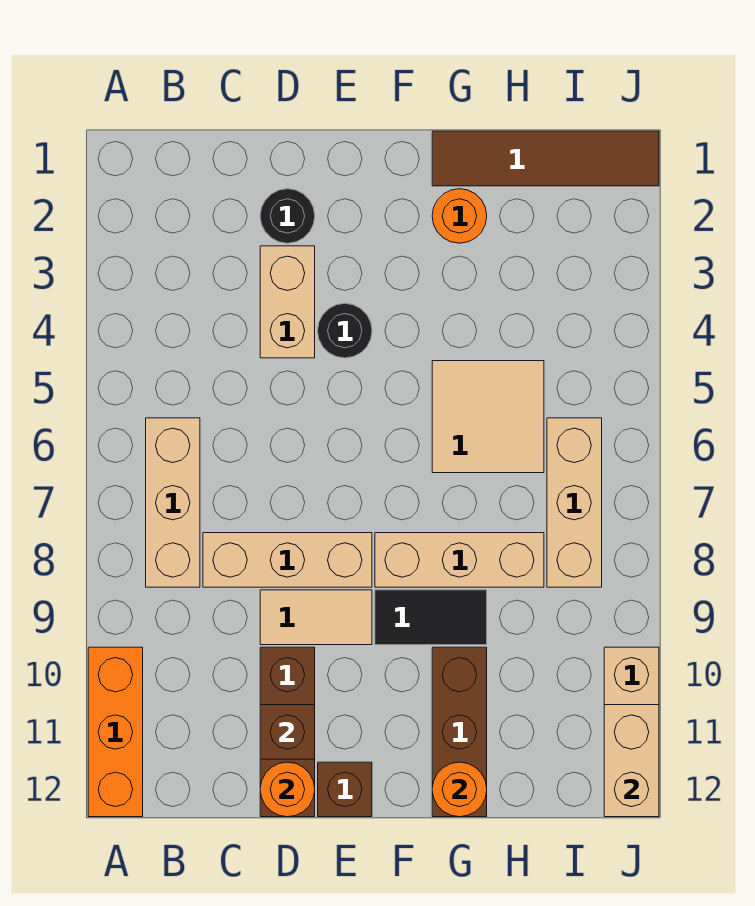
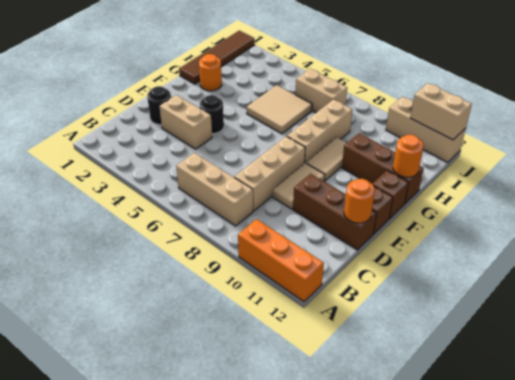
brown 1x1 brick [260,705,315,759] -> brown 1x1 brick moved to [372,170,409,219]
black 1x2 tile [375,590,487,645] -> tan 1x2 tile [306,138,346,181]
tan 1x3 brick [547,418,602,587] -> tan 1x2 brick [295,69,347,113]

